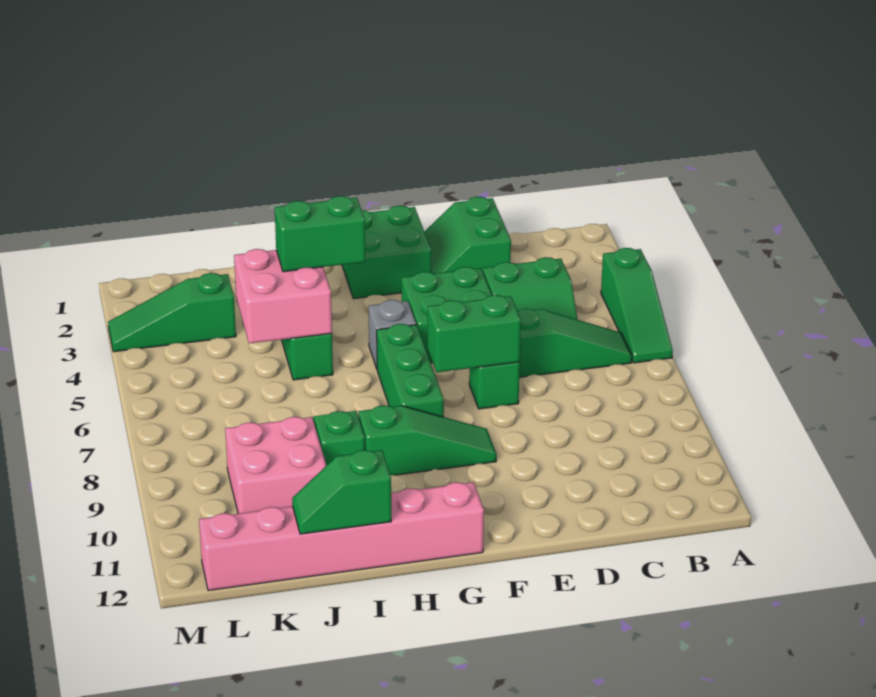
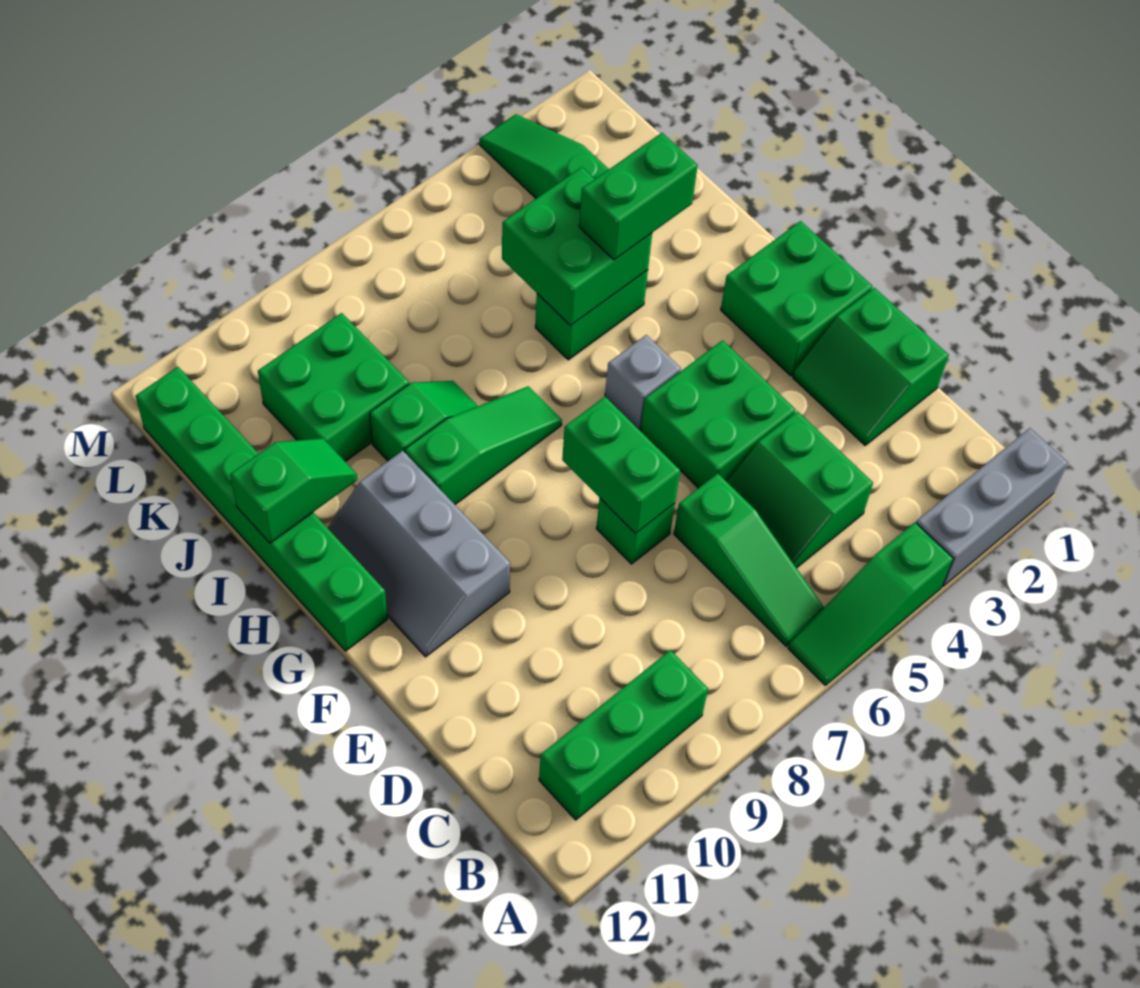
none -> grey 1x3 brick [916,428,1068,586]
green 2x2 slope [425,197,511,274] -> green 2x2 slope turned to [793,288,949,445]
green 1x3 slope [359,406,497,475] -> green 1x3 slope turned to [405,386,562,504]
none -> grey 2x3 slope [328,451,510,657]
green 1x3 brick [377,324,444,417] -> green 1x3 brick moved to [539,650,708,820]
pink 1x6 brick [199,482,484,591] -> green 1x6 brick [136,367,387,651]
green 1x2 brick [275,196,365,272] -> green 1x2 brick turned to [579,133,698,260]
pink 2x2 brick [234,249,332,343] -> green 2x2 brick [502,167,652,326]
green 1x2 slope [292,450,391,534] -> green 1x2 slope turned to [230,438,357,543]
pink 2x2 brick [225,417,326,514] -> green 2x2 brick [258,313,409,462]

